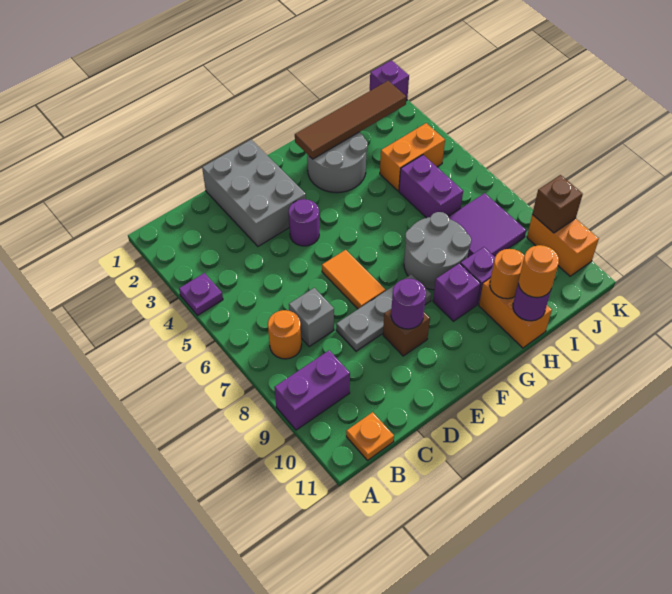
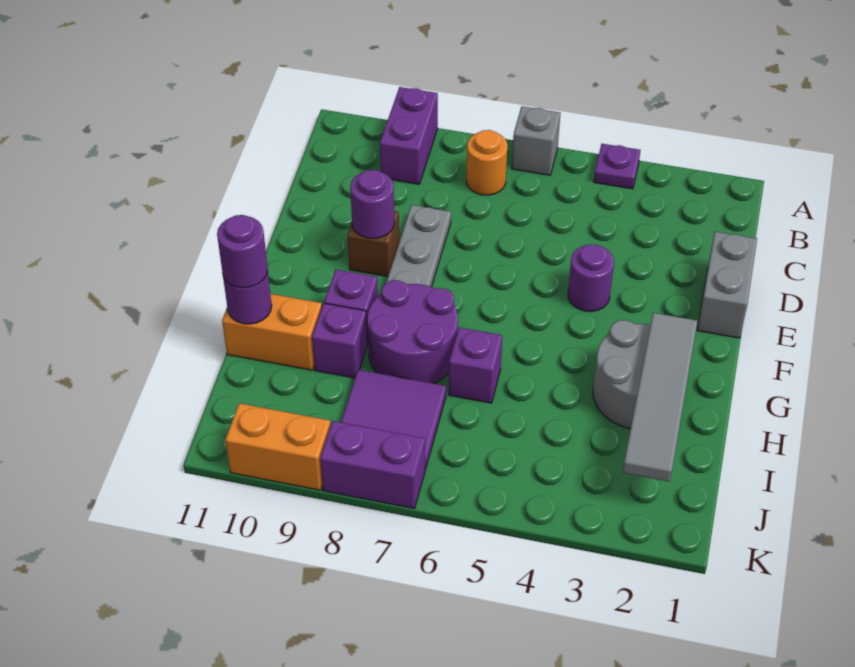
orange 1x1 plate [346,412,394,460] -> none
grey 1x1 brick [289,288,334,347] -> grey 1x1 brick moved to [512,106,560,175]
grey 2x3 brick [202,140,306,246] -> grey 1x2 brick [697,232,757,338]
orange 1x2 tile [322,250,385,309] -> none
brown 1x4 tile [295,81,406,159] -> grey 1x4 tile [623,313,697,482]
grey 2x2 round brick [404,212,471,290] -> purple 2x2 round brick [367,280,458,383]
orange 1x1 round brick [490,249,524,299] -> none
orange 1x1 round brick [519,245,559,298] -> purple 1x1 round brick [217,215,268,288]
orange 1x2 brick [380,123,445,191] -> none
purple 1x2 brick [399,155,463,218] -> purple 1x2 brick moved to [320,421,425,509]
purple 1x1 brick [370,60,409,101] -> purple 1x1 brick moved to [449,327,502,403]
brown 1x1 brick [532,175,583,233] -> none

